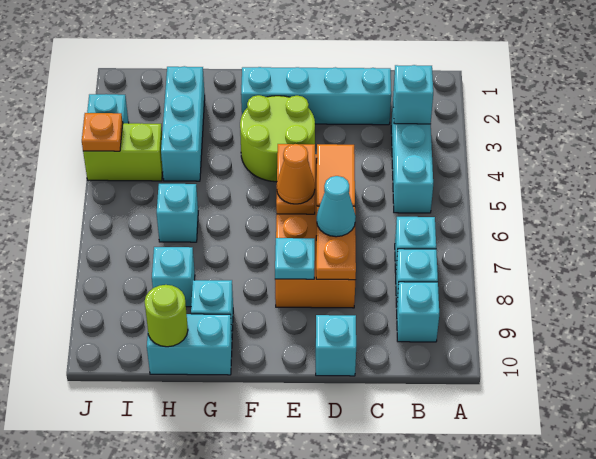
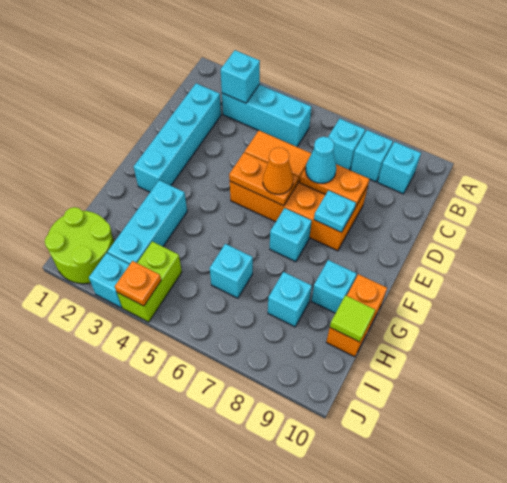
cyan 1x1 brick [316,315,356,376] -> cyan 1x1 brick moved to [270,208,312,262]
lime 2x2 round brick [240,95,315,182] -> lime 2x2 round brick moved to [45,207,114,284]
cyan 1x2 brick [147,314,232,375] -> orange 1x2 brick [326,274,387,357]
cyan 1x3 brick [161,66,205,181] -> cyan 1x3 brick turned to [108,180,187,264]
lime 1x1 round brick [145,285,188,347] -> lime 1x1 tile [330,295,375,342]

